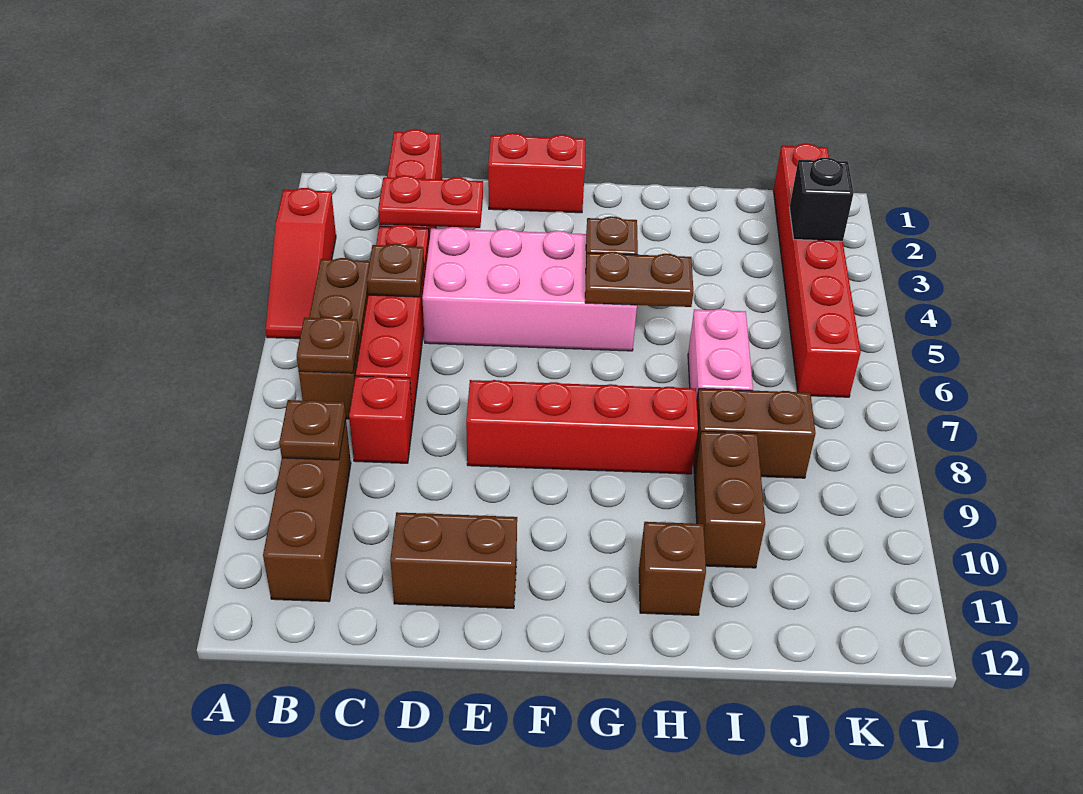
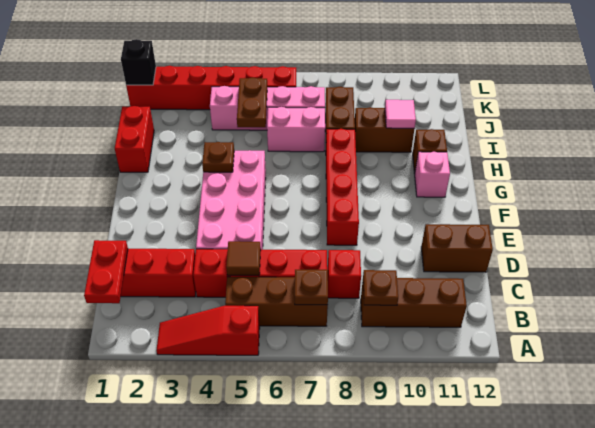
red 1x3 slope [266,188,336,339] -> red 1x3 slope turned to [156,306,260,355]
red 1x2 plate [378,175,483,228] -> red 1x2 plate moved to [84,240,128,303]
brown 1x1 plate [367,244,424,297] -> brown 1x1 tile [226,241,261,275]
brown 1x2 brick [390,512,517,608] -> brown 1x2 brick turned to [421,224,493,272]
red 1x2 brick [488,133,585,213] -> red 1x2 brick moved to [115,106,154,172]
brown 1x2 plate [585,252,693,307] -> brown 1x2 plate moved to [237,78,267,127]
none -> pink 1x1 brick [415,152,450,197]
none -> pink 1x1 tile [385,100,416,128]
none -> pink 1x4 brick [210,86,325,130]
black 1x1 brick [789,158,854,241] -> black 1x1 brick moved to [121,39,156,85]

